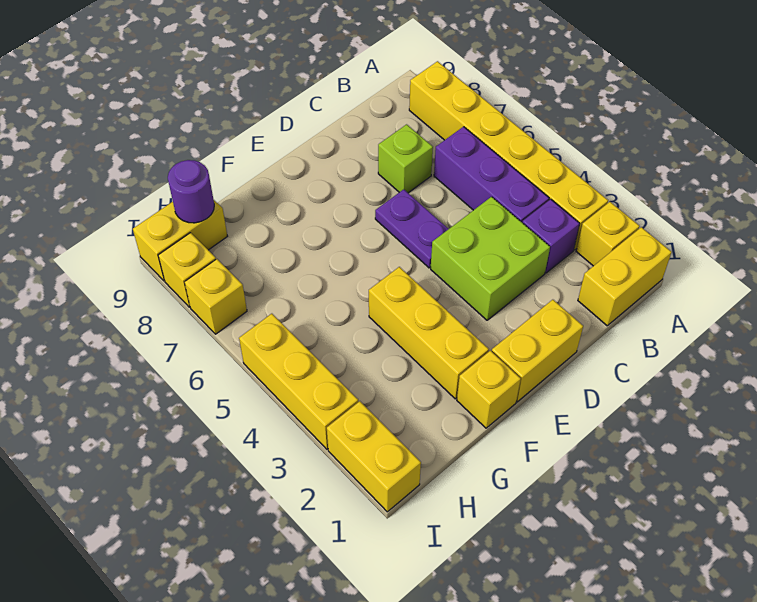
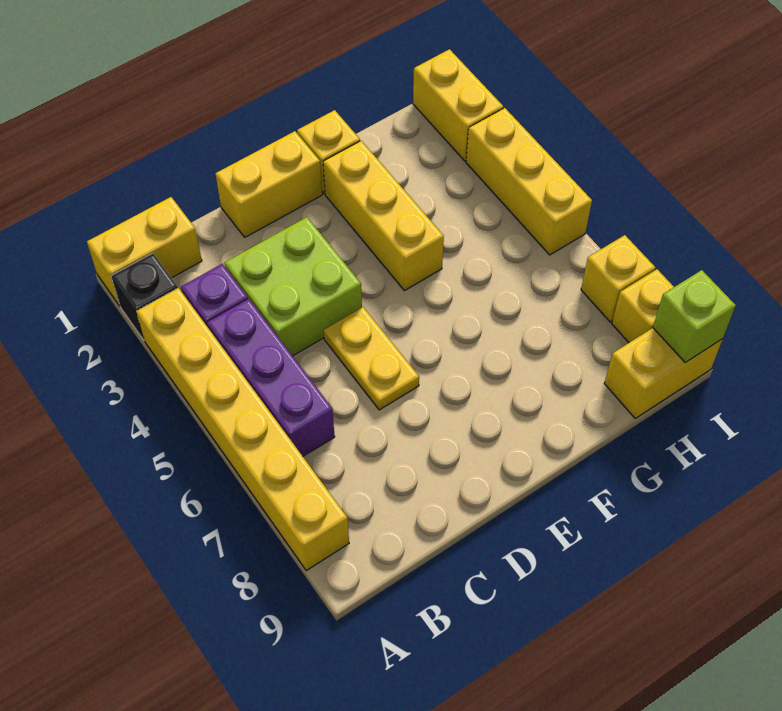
yellow 1x1 brick [576,202,640,266] -> black 1x1 brick [111,253,178,341]
lime 1x1 brick [378,124,433,193] -> lime 1x1 brick moved to [653,270,736,363]
purple 1x2 plate [375,189,448,268] -> yellow 1x2 plate [324,307,419,410]
purple 1x1 round brick [168,160,214,223] -> none

